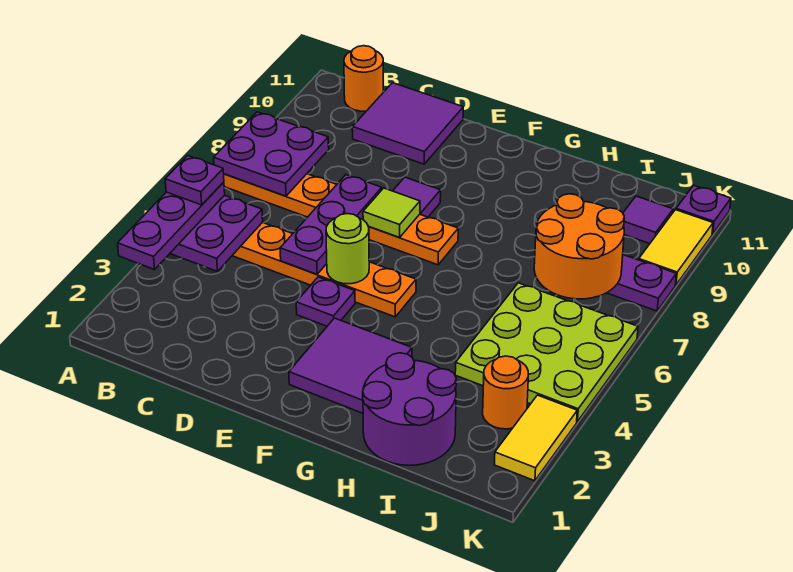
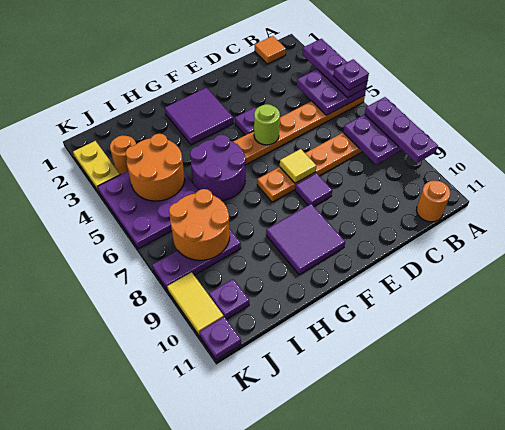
none -> orange 1x1 tile [255,36,286,64]
purple 2x2 tile [352,83,463,164] -> purple 2x2 tile moved to [266,204,345,275]
purple 1x3 plate [280,175,382,274] -> purple 1x3 plate moved to [365,97,438,163]
lime 1x1 tile [363,188,420,237] -> yellow 1x1 tile [280,149,316,183]
purple 2x2 round brick [363,353,456,465] -> purple 2x2 round brick moved to [190,135,246,201]
lime 3x3 plate [455,283,638,422] -> purple 3x3 plate [98,171,199,249]
none -> orange 2x2 round brick [126,134,185,201]
purple 1x1 tile [623,196,673,244] -> purple 1x1 plate [209,279,249,319]
yellow 1x2 tile [494,395,577,481] -> yellow 1x2 plate [73,141,120,192]

